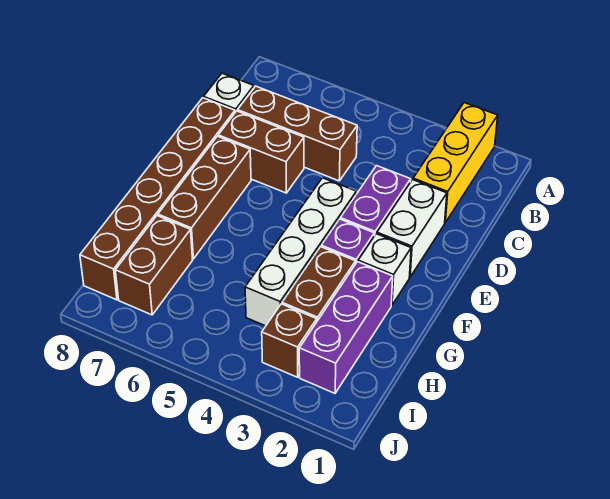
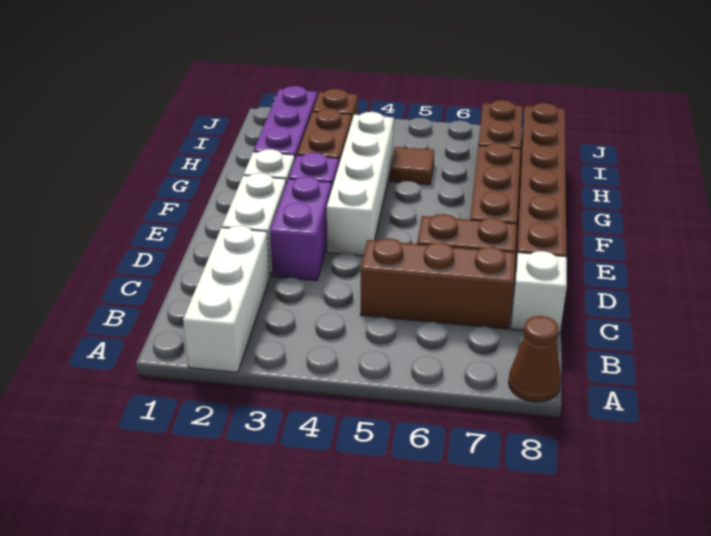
yellow 1x3 brick [413,103,498,223] -> white 1x3 brick [183,226,270,373]
none -> brown 1x1 cone [509,316,561,402]
none -> brown 1x1 tile [390,147,434,185]

